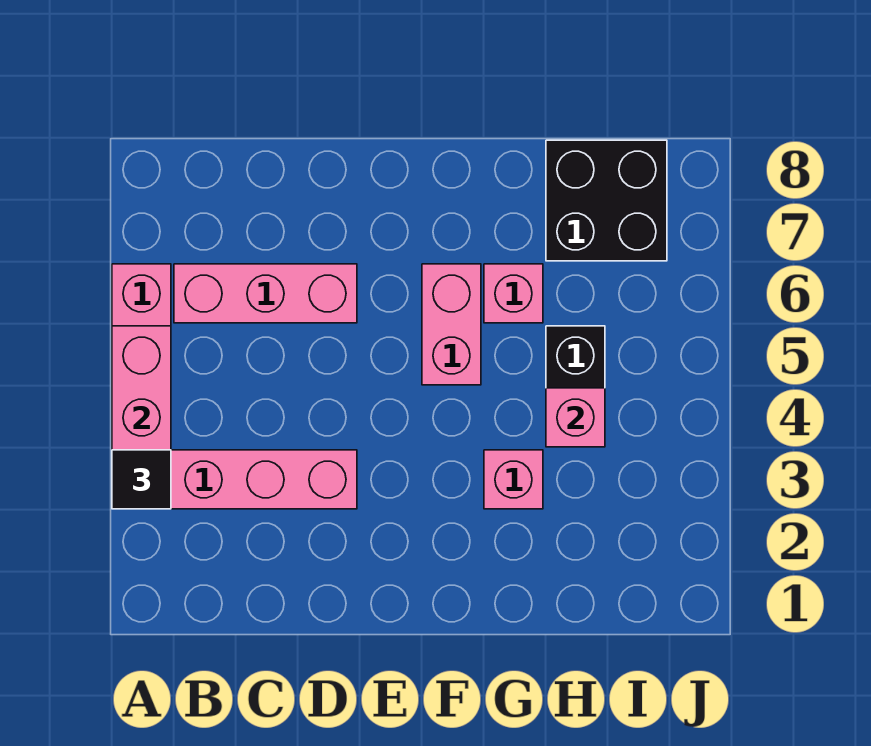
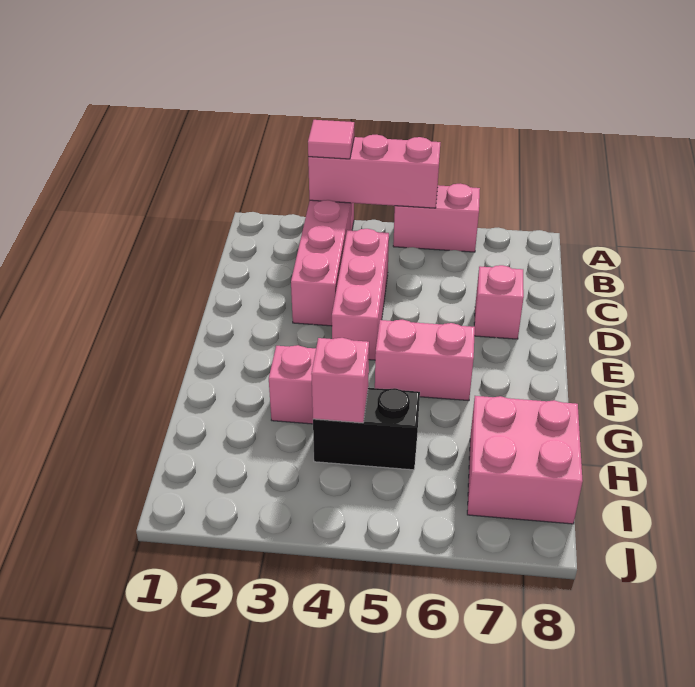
black 1x1 tile [112,450,171,509] -> pink 1x1 tile [308,120,354,159]
pink 1x3 brick [174,264,357,323] -> pink 1x3 brick moved to [332,229,389,360]
pink 1x1 brick [484,264,543,323] -> pink 1x1 brick moved to [474,265,524,339]
black 2x2 brick [546,140,667,261] -> pink 2x2 brick [467,396,583,524]

